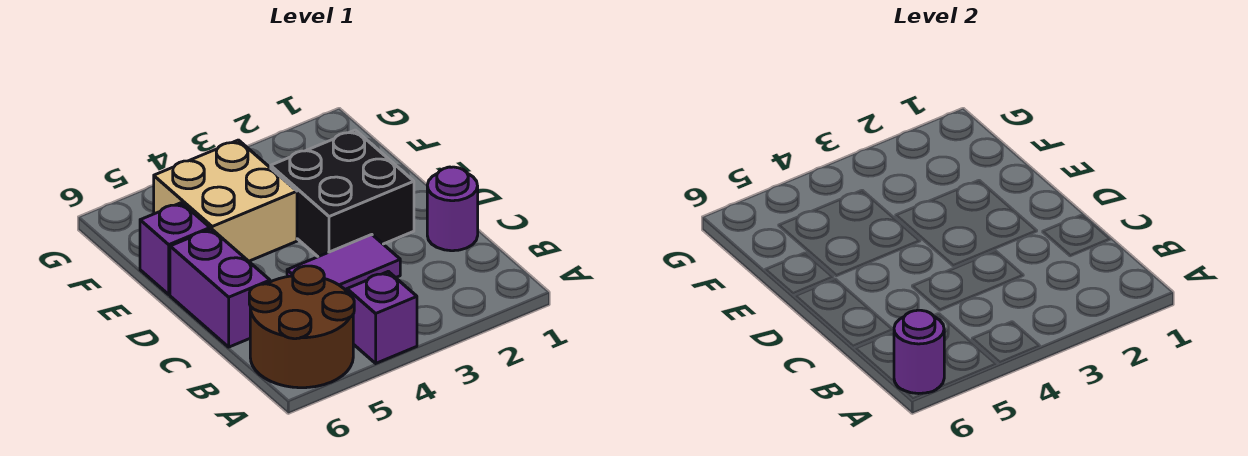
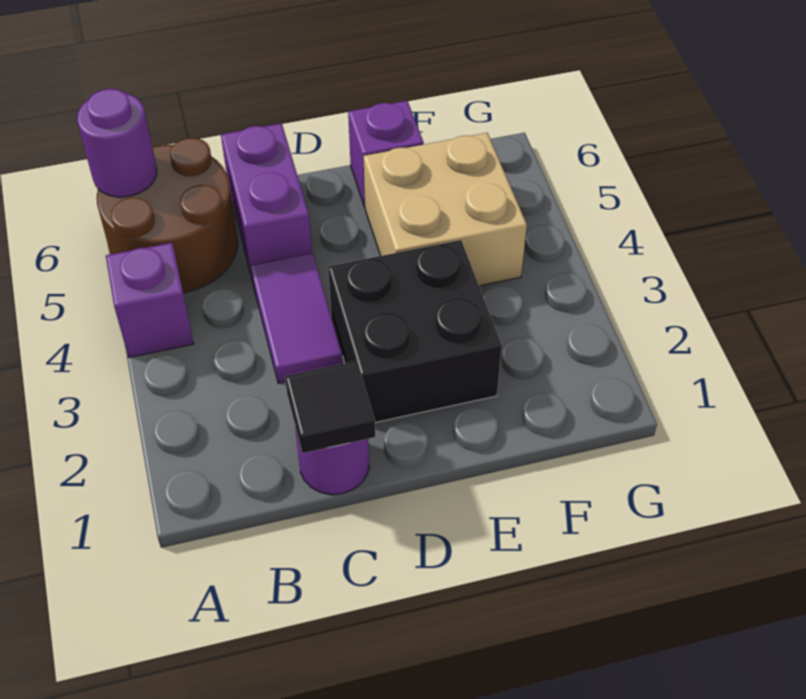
none -> black 1x1 tile [285,361,375,453]
purple 1x2 brick [170,229,270,347] -> purple 1x2 brick turned to [221,123,312,278]

